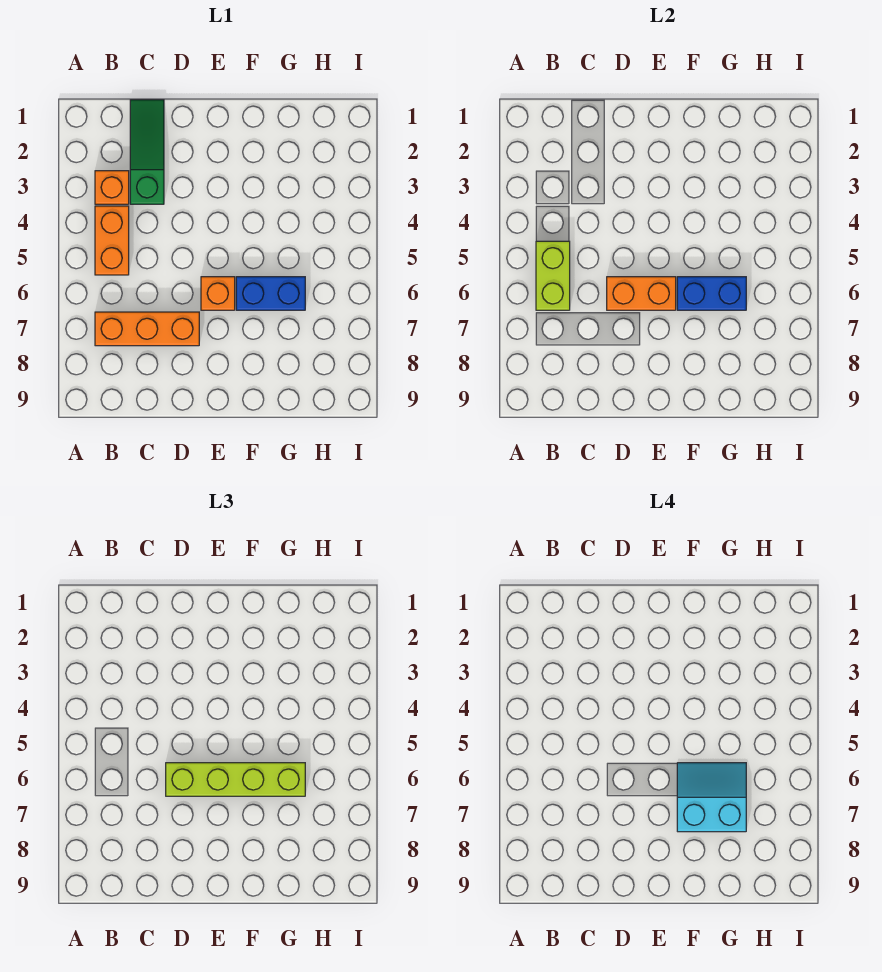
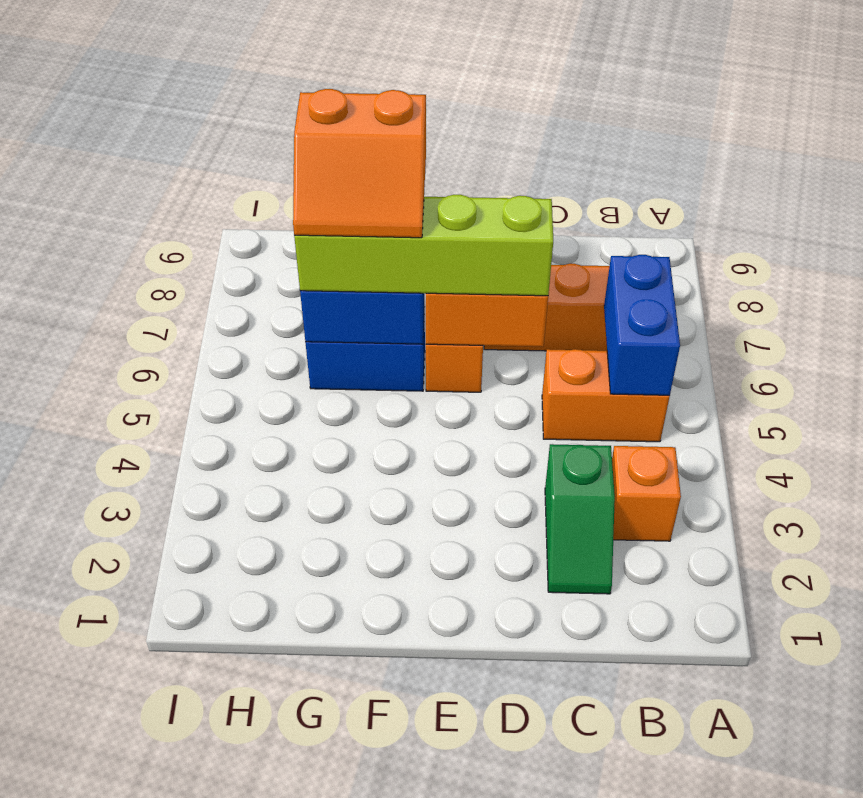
orange 1x2 brick [95,206,129,275] -> orange 1x2 brick turned to [542,349,670,442]
lime 1x2 brick [536,241,570,310] -> blue 1x2 brick [604,255,680,395]
green 1x3 slope [130,100,164,204] -> green 1x2 slope [545,444,615,594]
cyan 2x2 slope [677,763,746,832] -> orange 2x2 slope [293,89,426,238]

